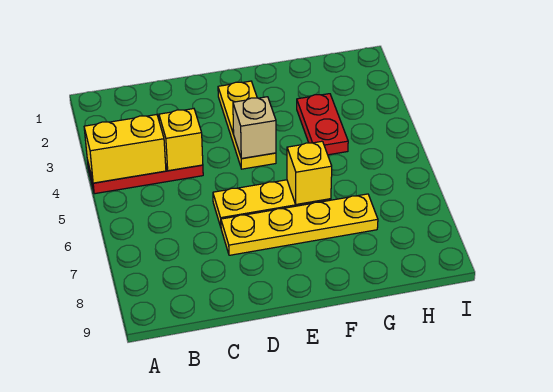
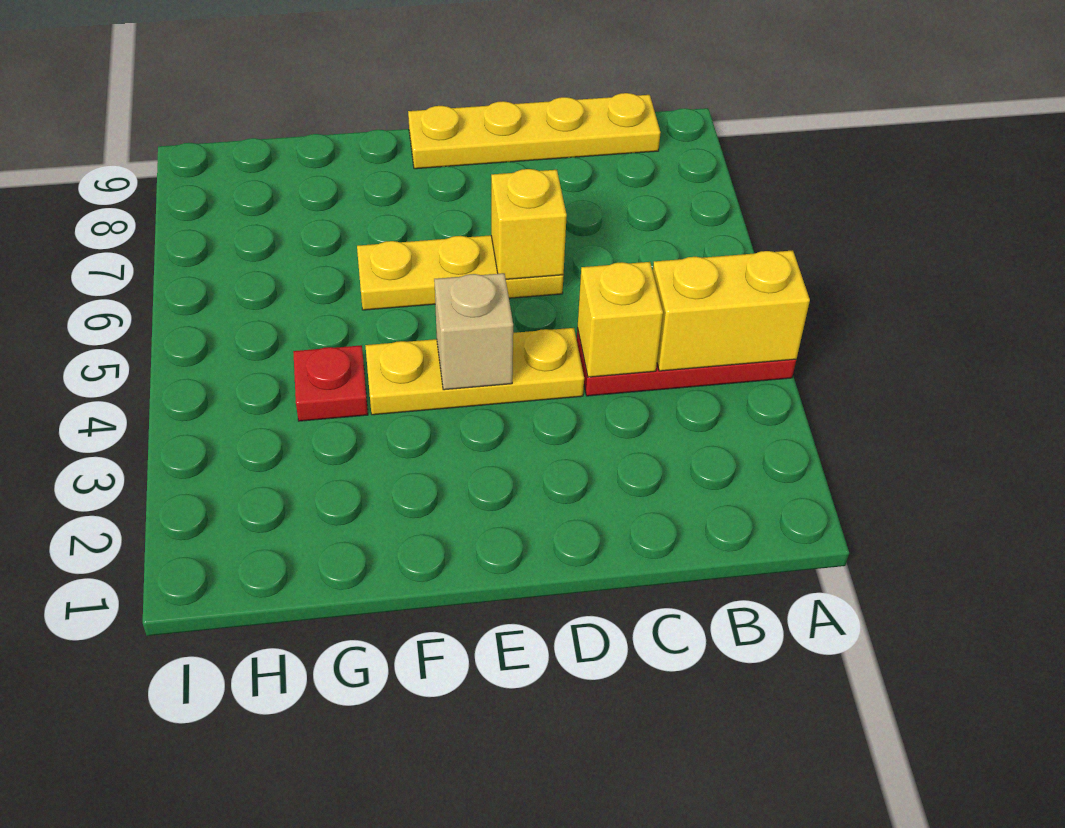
yellow 1x4 plate [221,194,378,255] -> yellow 1x4 plate moved to [408,93,661,169]
yellow 1x3 plate [218,81,276,169] -> yellow 1x3 plate turned to [365,328,584,415]
yellow 1x1 brick [287,141,332,205] -> yellow 1x1 brick moved to [491,169,567,279]
red 1x2 plate [297,94,348,155] -> red 1x1 plate [293,345,368,421]

